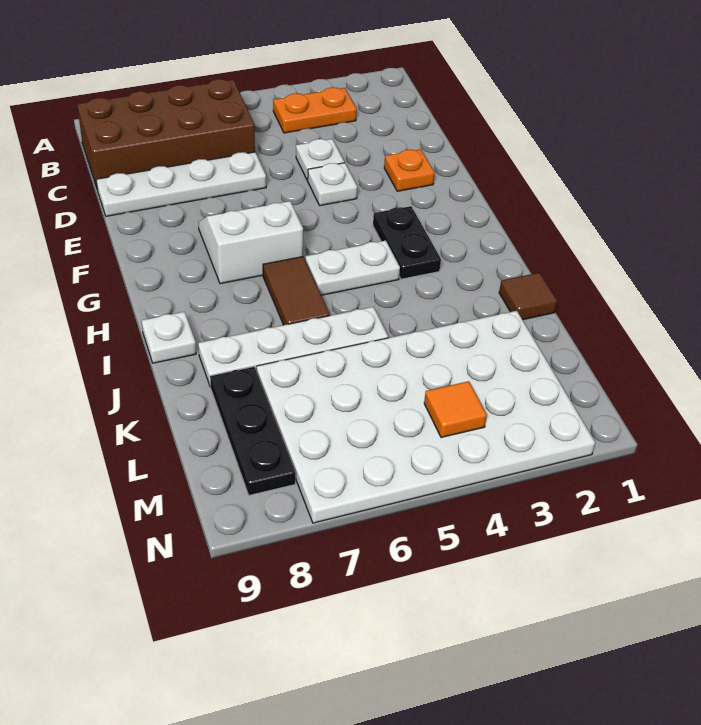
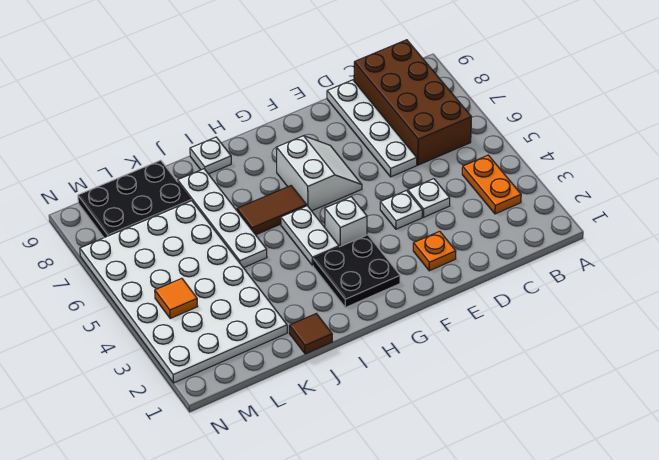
black 1x2 plate [373,206,441,279] -> black 2x2 plate [313,235,400,308]
none -> white 1x1 brick [325,197,367,247]
black 1x3 plate [210,367,295,495] -> black 2x3 plate [78,160,191,238]

